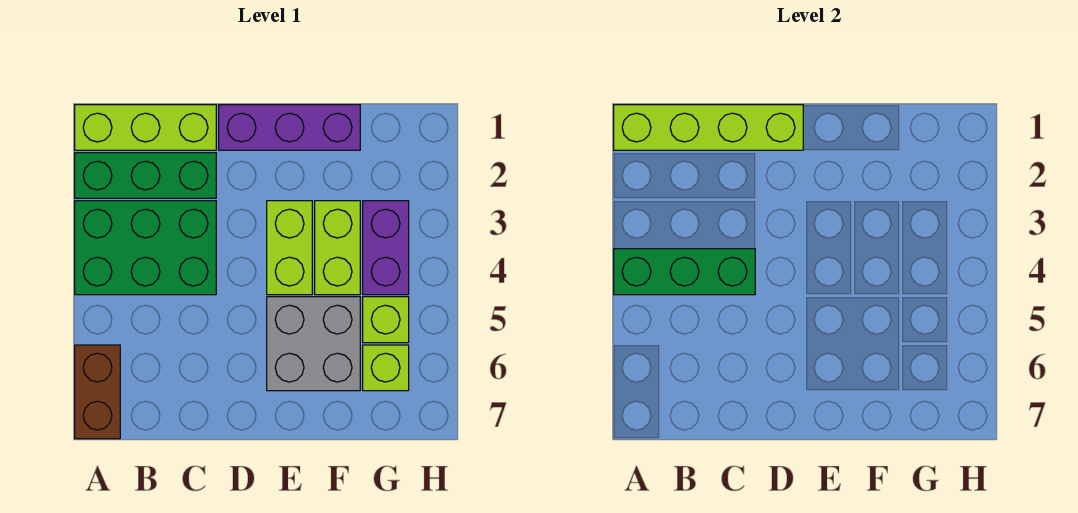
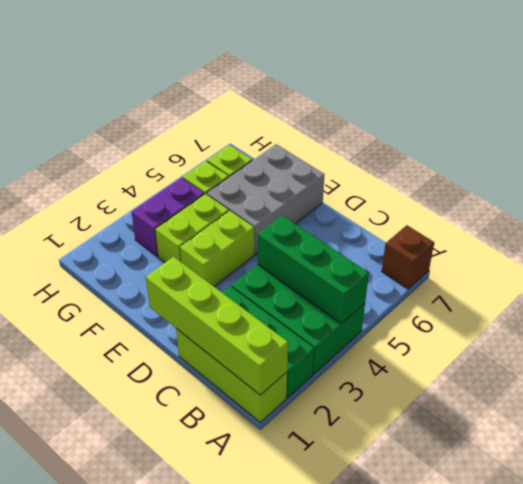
brown 1x2 brick [75,345,120,439] -> brown 1x1 brick [382,225,434,289]
purple 1x3 brick [219,105,360,150] -> none
grey 2x2 brick [267,297,360,391] -> grey 2x3 brick [207,144,325,255]

